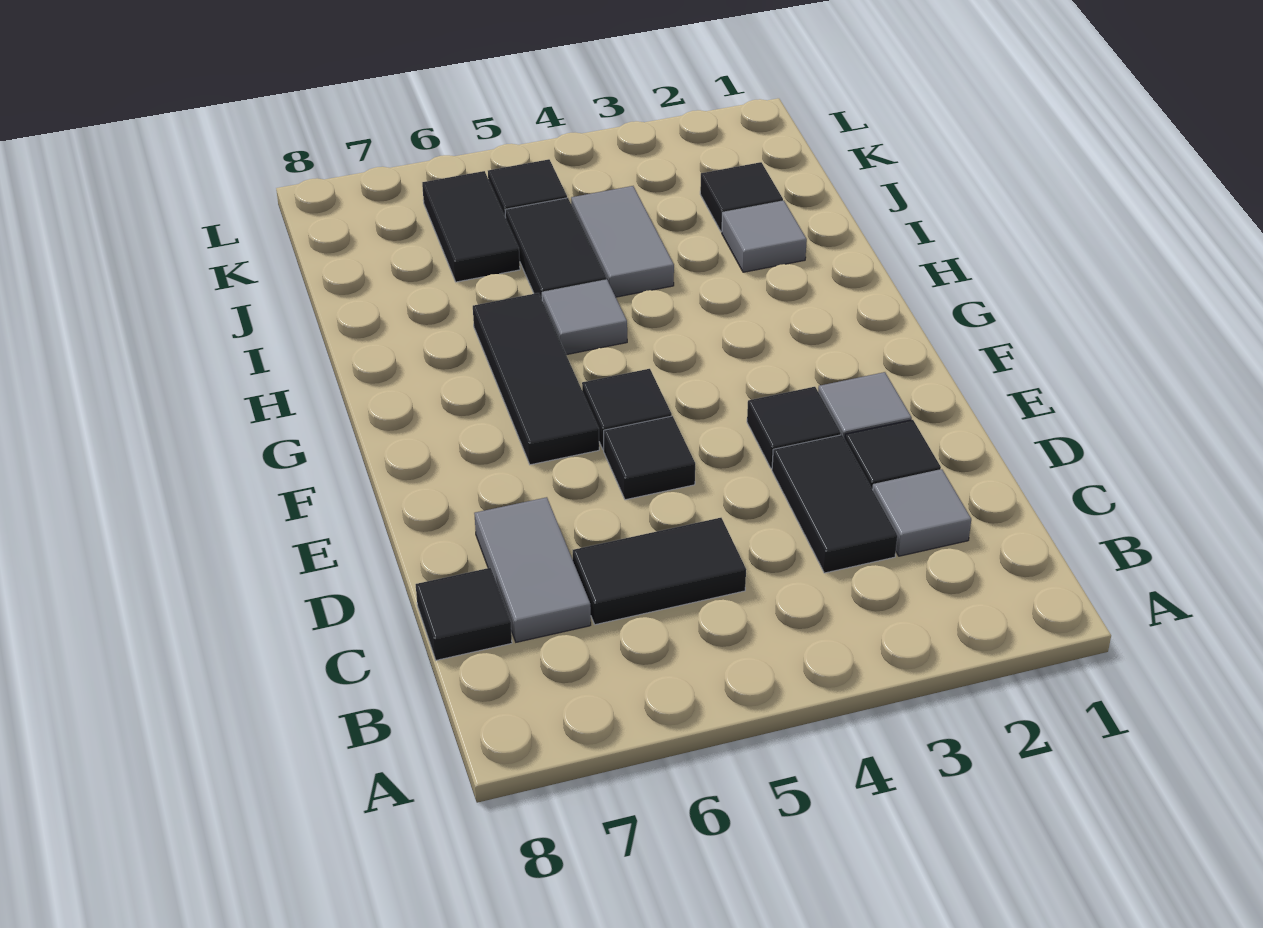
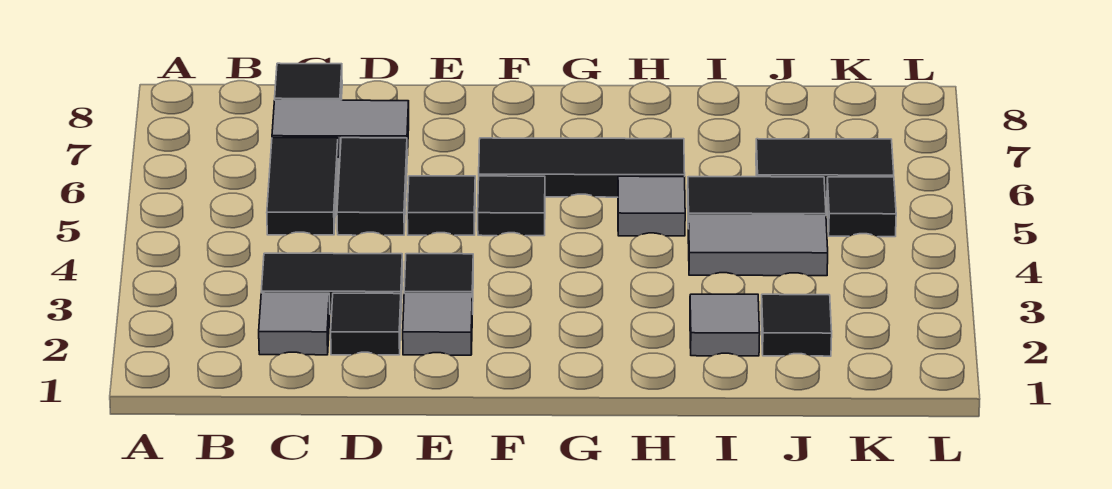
none -> black 1x2 tile [337,138,407,235]

